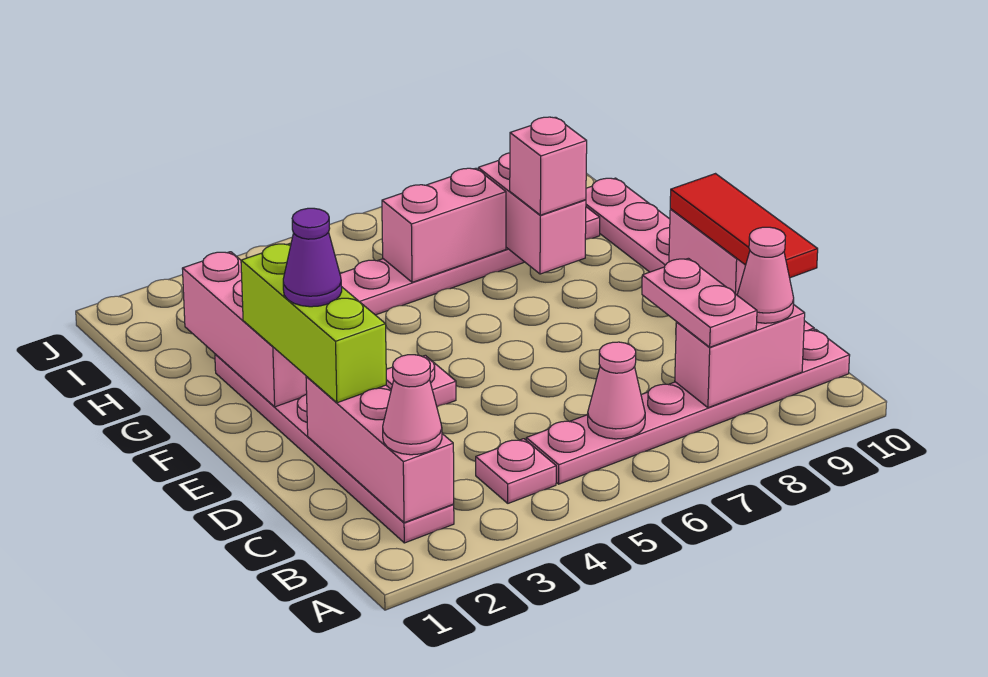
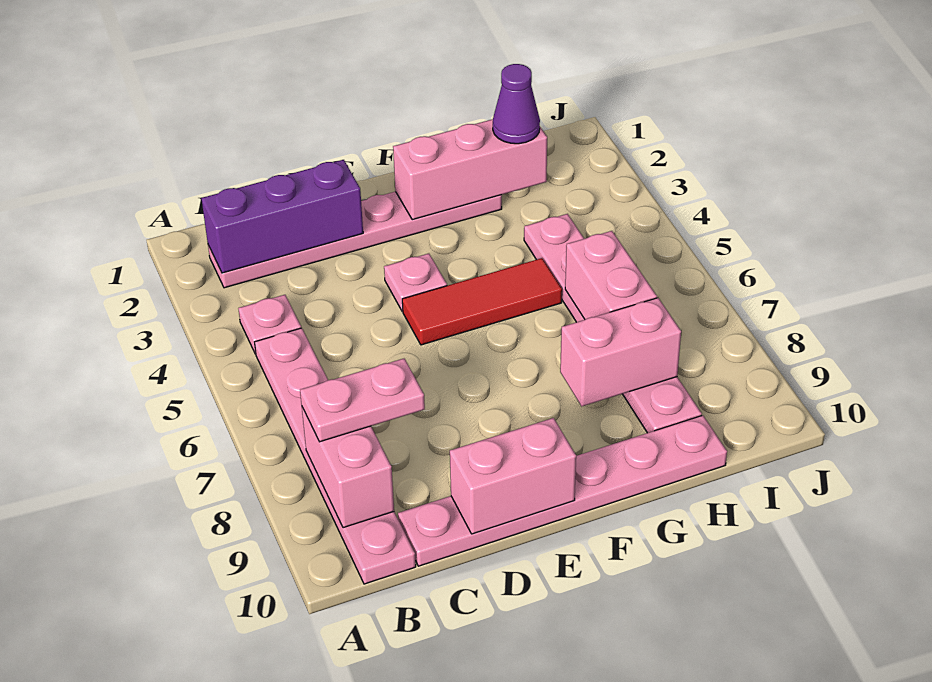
pink 1x3 brick [306,376,454,523] -> purple 1x3 brick [201,160,363,273]
pink 1x1 cone [383,355,442,455] -> none
pink 1x1 cone [587,342,645,439] -> none
pink 1x1 cone [737,227,794,323] -> none
red 1x3 tile [670,174,818,278] -> red 1x3 tile moved to [402,258,562,345]
lime 1x3 brick [241,244,386,403] -> none
purple 1x1 cone [283,208,342,307] -> purple 1x1 cone moved to [493,64,540,144]
pink 1x1 brick [510,117,587,215] -> none

